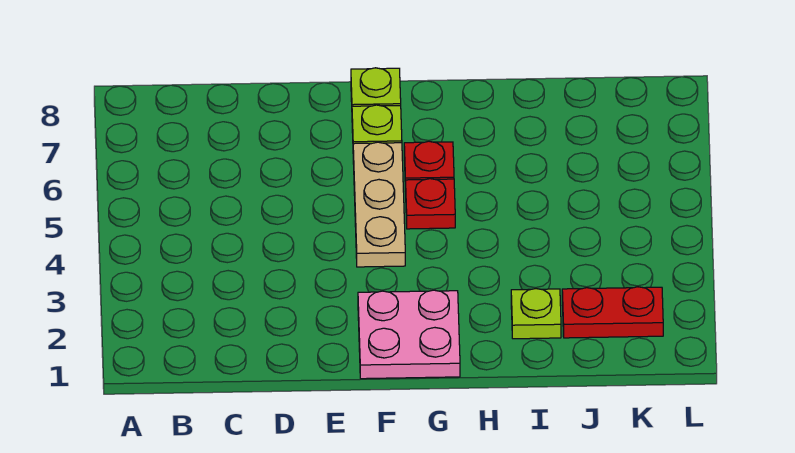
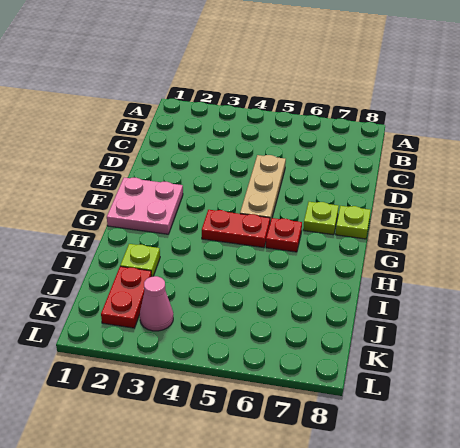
tan 1x3 plate [353,142,405,267] -> tan 1x3 plate turned to [240,155,286,222]
red 1x1 plate [406,179,455,229] -> red 1x2 plate [202,210,270,248]
none -> pink 1x1 cone [140,276,173,331]

